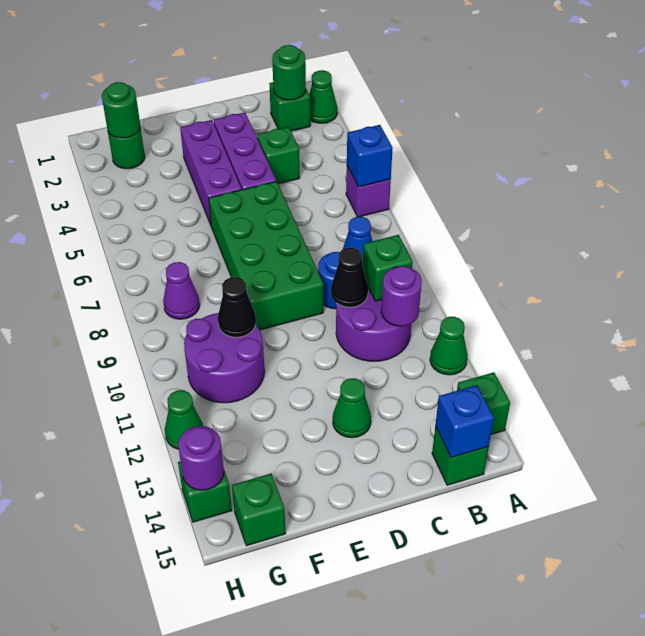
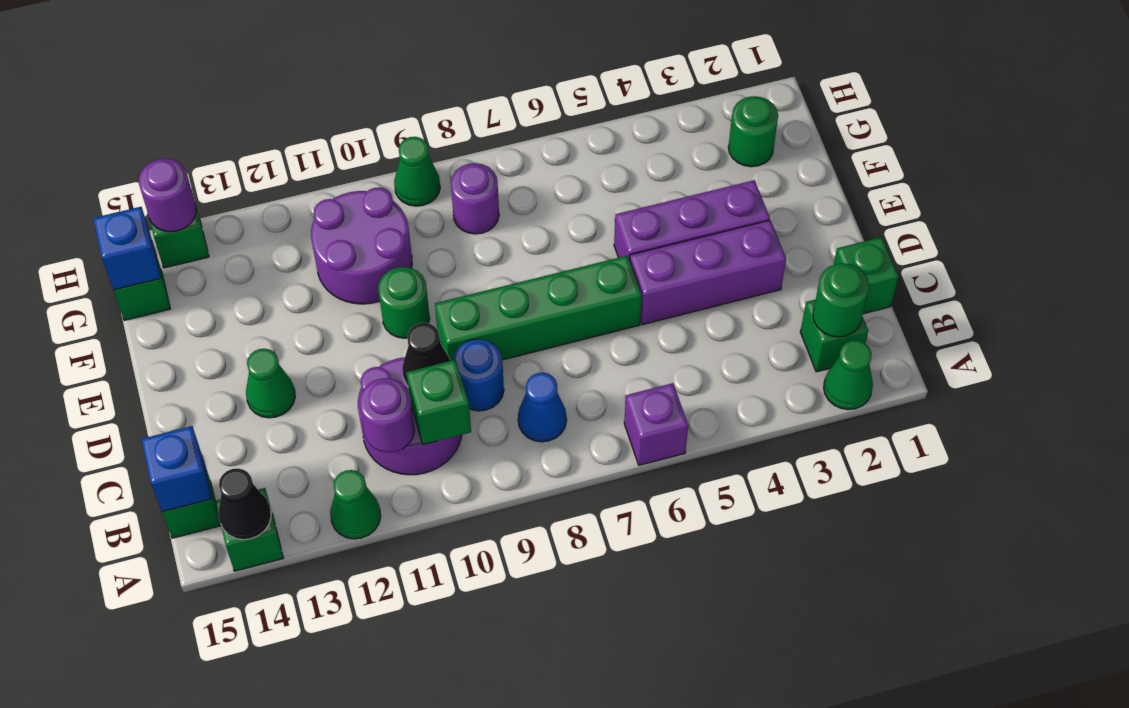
blue 1x1 brick [347,125,393,187] -> blue 1x1 brick moved to [93,207,161,290]
green 1x1 brick [257,127,300,184] -> green 1x1 brick moved to [834,237,899,314]
green 2x4 brick [209,181,324,330] -> green 1x4 brick [435,256,642,361]
black 1x1 cone [218,277,256,337] -> black 1x1 cone moved to [218,468,271,540]
green 1x1 round brick [102,82,140,138] -> green 1x1 round brick moved to [378,267,430,338]
purple 1x1 cone [163,262,200,319] -> purple 1x1 round brick [451,163,499,234]
green 1x1 cone [165,390,203,449] -> green 1x1 cone moved to [394,137,440,206]

